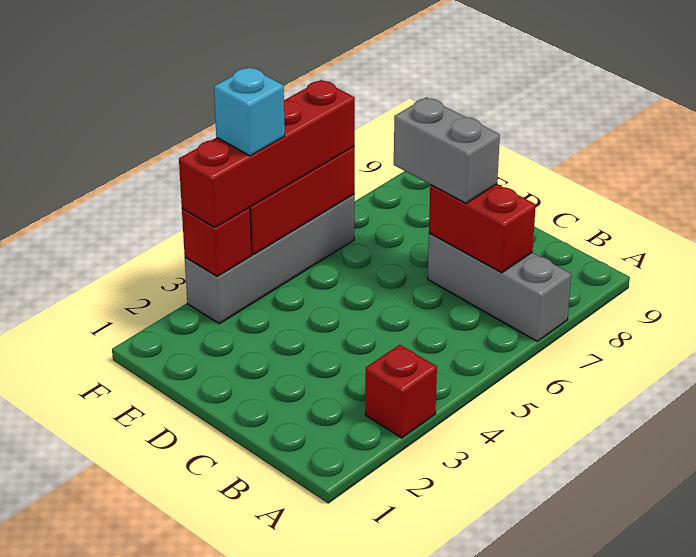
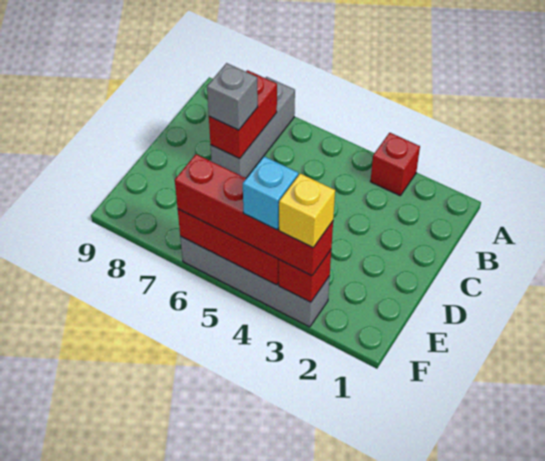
grey 1x2 brick [394,97,500,203] -> grey 1x1 brick [207,63,258,130]
none -> yellow 1x1 brick [279,174,335,248]

